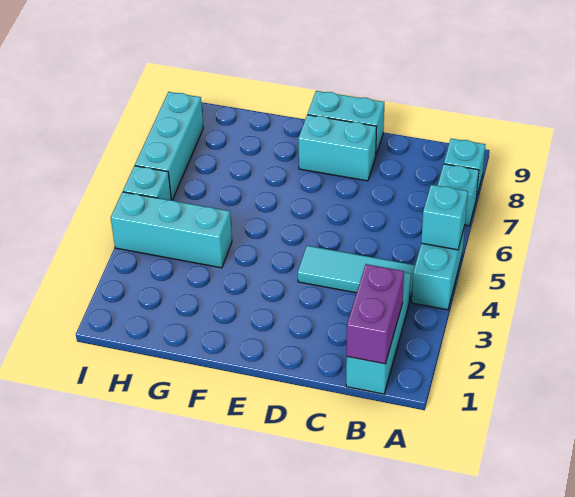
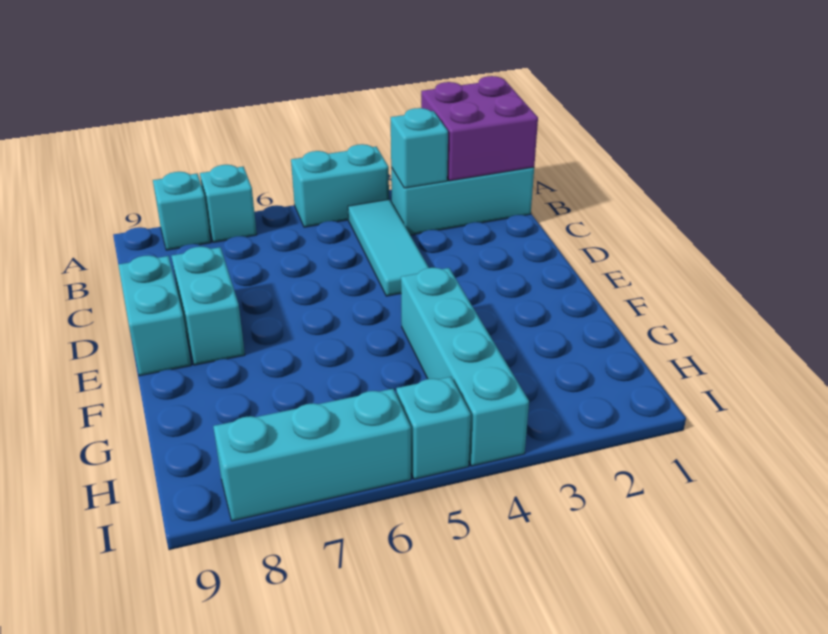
cyan 1x1 brick [421,185,468,250] -> cyan 1x1 brick moved to [391,108,448,188]
purple 1x2 brick [347,264,404,364] -> purple 2x2 brick [421,76,538,181]
cyan 1x3 brick [111,192,232,268] -> cyan 1x4 brick [401,268,529,466]

